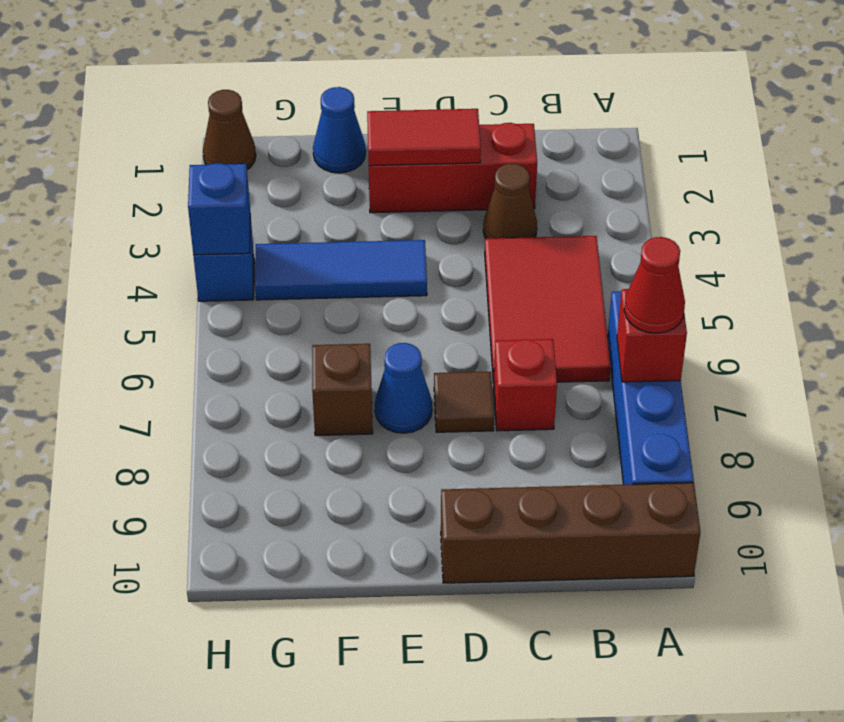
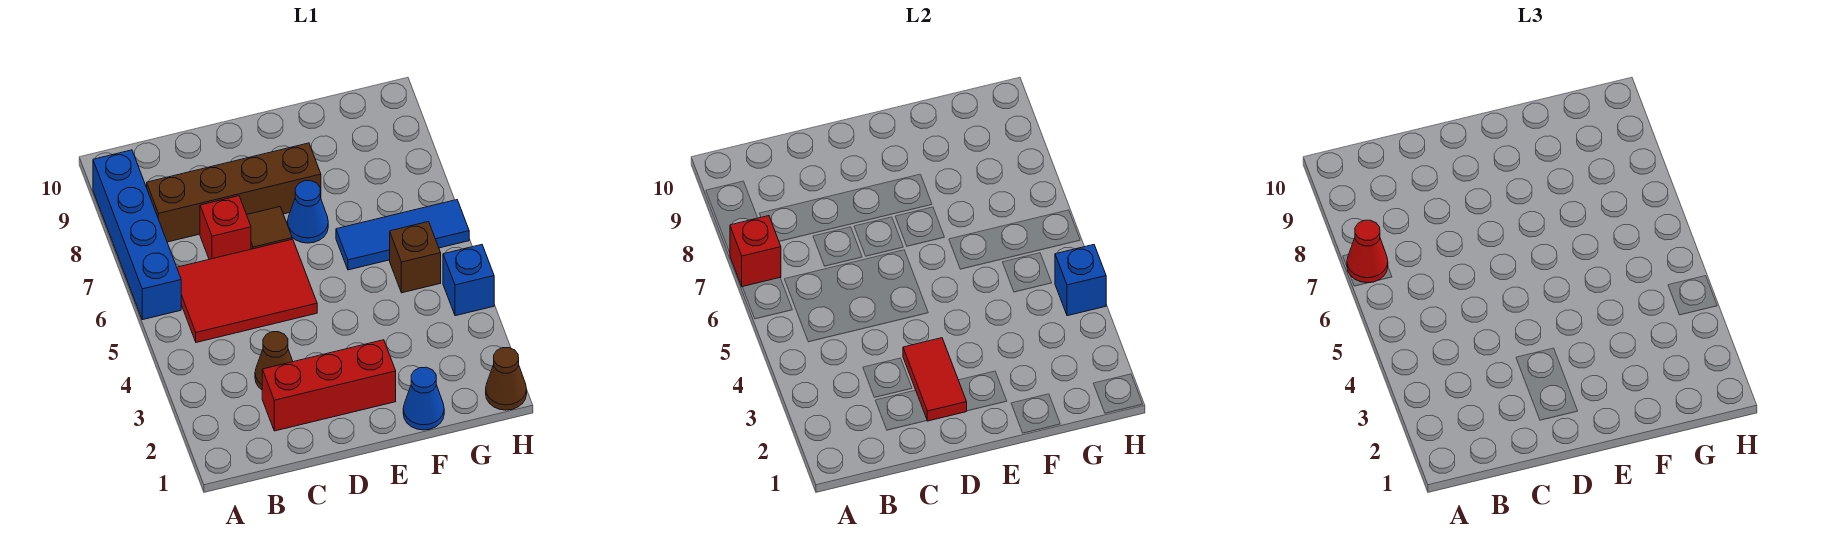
brown 1x4 brick [441,483,701,583] -> brown 1x4 brick moved to [147,143,321,242]
red 2x3 tile [485,236,611,384] -> red 2x3 tile turned to [177,239,317,342]
red 1x2 tile [367,109,481,166] -> red 1x2 tile turned to [903,338,967,421]
blue 1x3 tile [255,240,427,300] -> blue 1x3 tile moved to [336,200,469,270]
brown 1x1 brick [312,344,373,436] -> brown 1x1 brick moved to [390,222,441,293]

